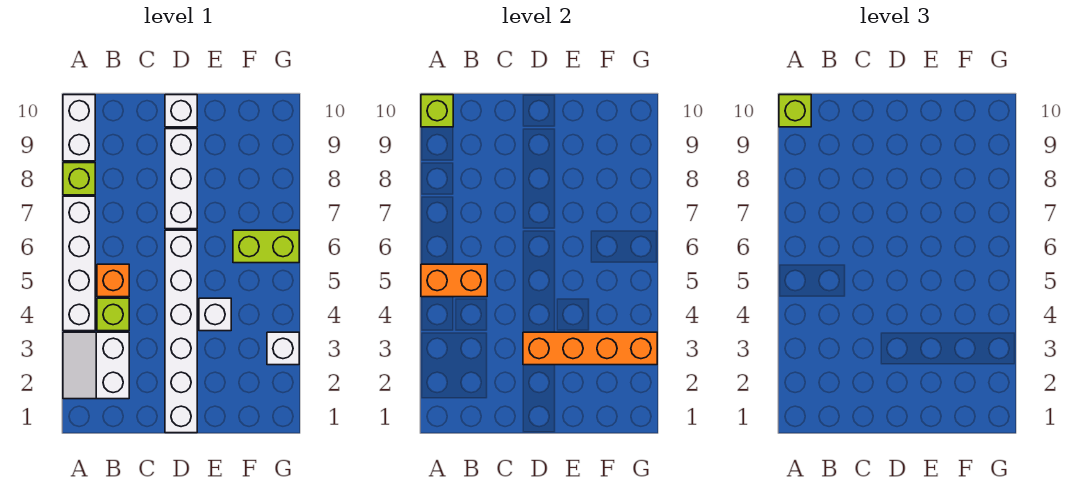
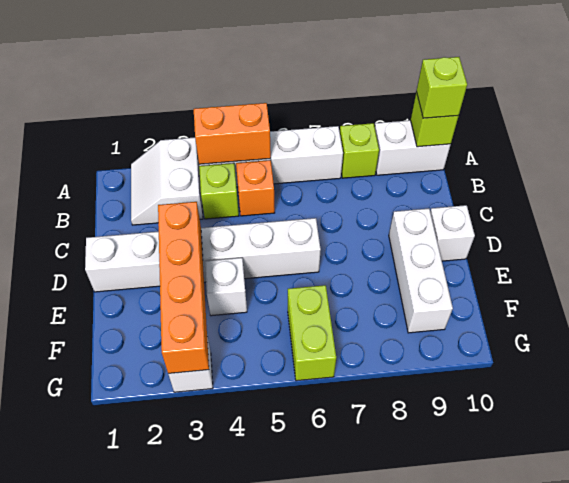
white 2x2 slope [63,332,129,399] -> white 2x2 slope turned to [131,137,203,225]
orange 1x2 brick [421,264,487,297] -> orange 1x2 brick turned to [194,103,271,165]
white 1x3 brick [165,129,197,229] -> white 1x3 brick turned to [389,208,453,333]

